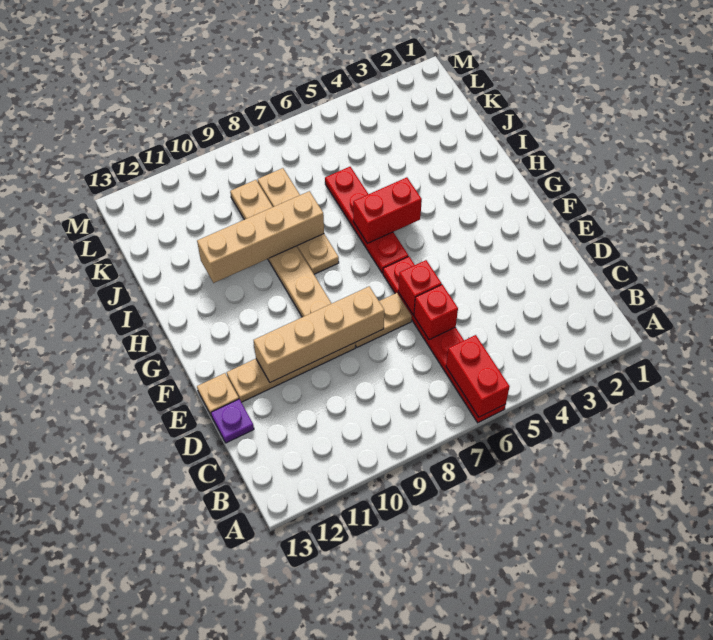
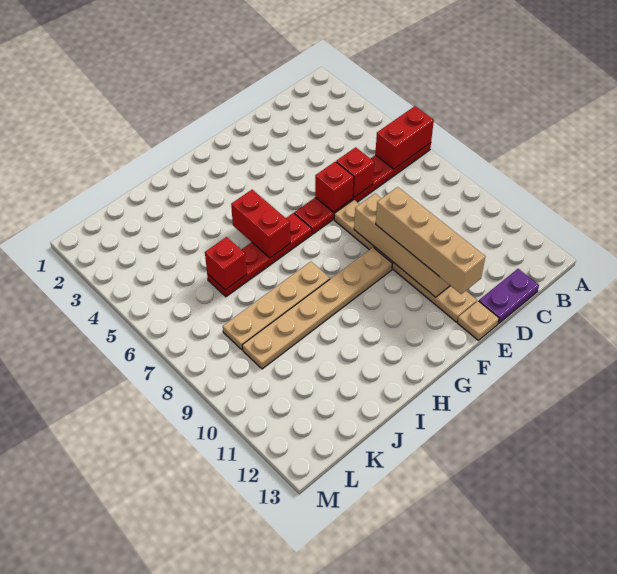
purple 1x1 plate [211,399,254,443] -> purple 1x2 plate [479,269,539,324]
tan 1x4 brick [197,191,324,283] -> tan 1x4 brick moved to [376,187,485,294]
none -> red 1x1 brick [205,237,247,290]

